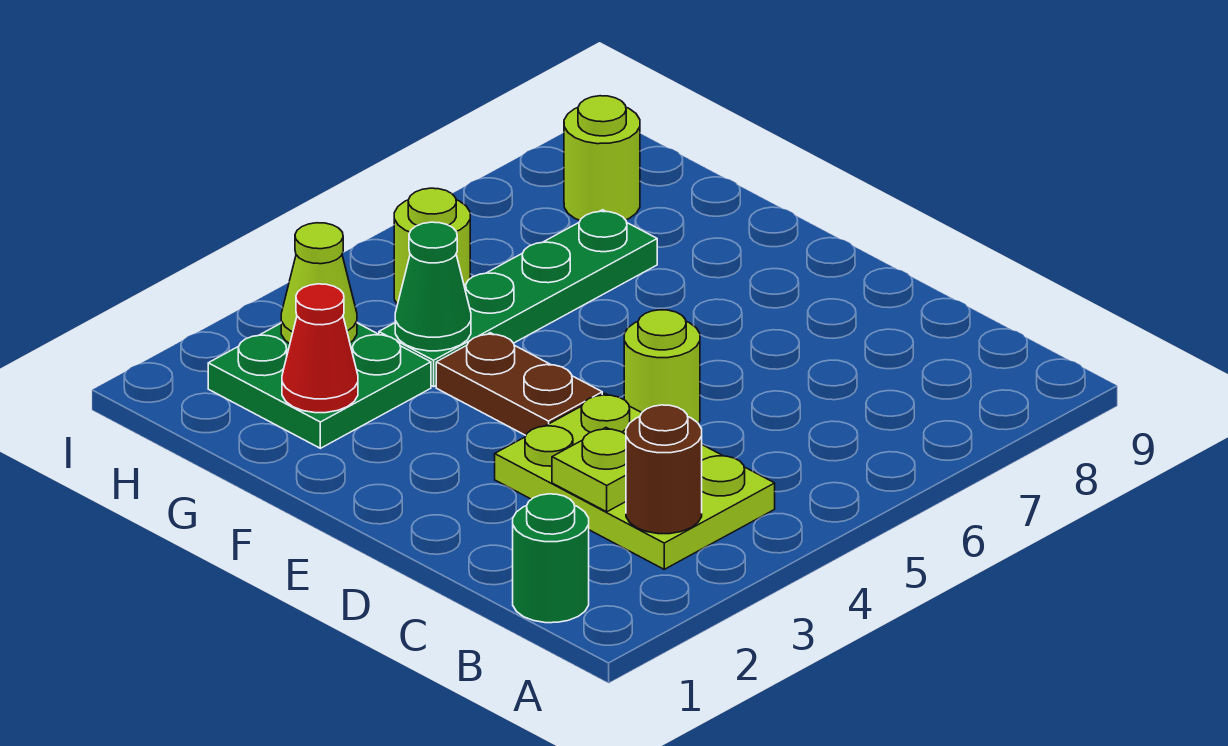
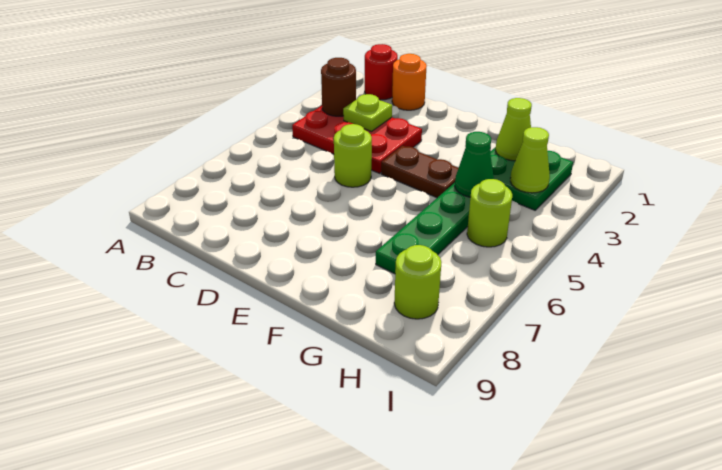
green 1x1 round brick [513,494,589,623] -> red 1x1 round brick [365,44,398,100]
lime 2x3 plate [495,394,775,569] -> red 2x3 plate [292,106,422,173]
none -> orange 1x1 round brick [392,54,427,110]
red 1x1 cone [282,284,358,413] -> lime 1x1 cone [495,98,532,161]

